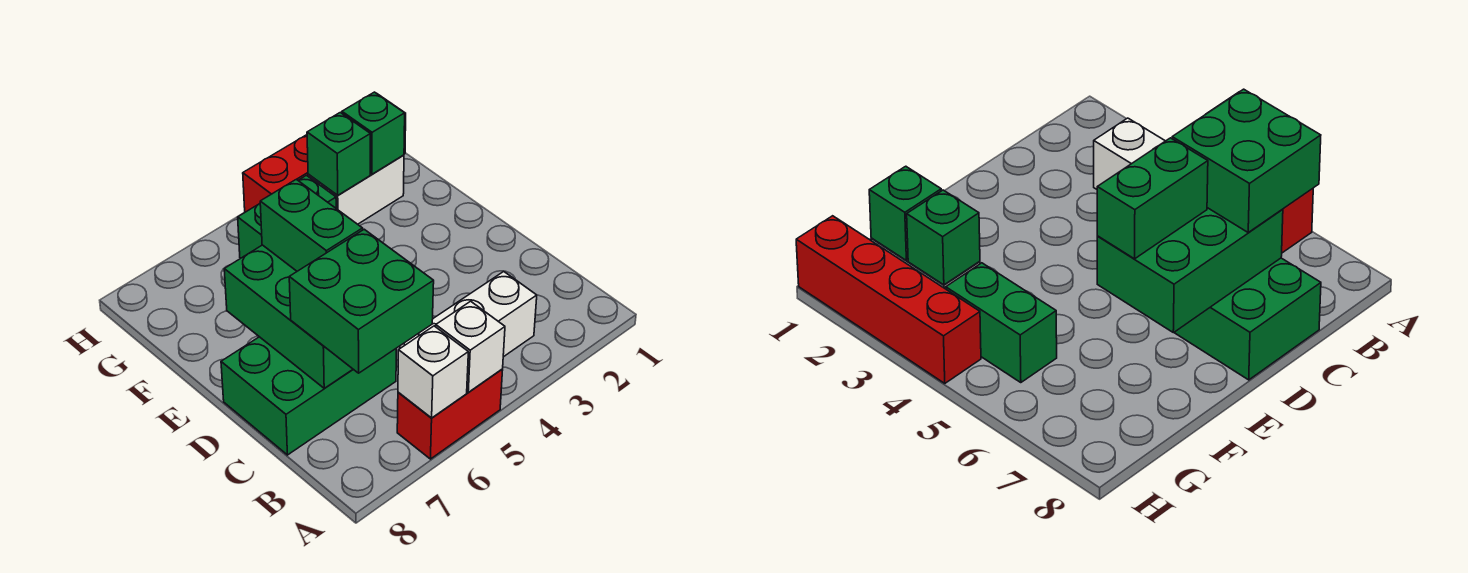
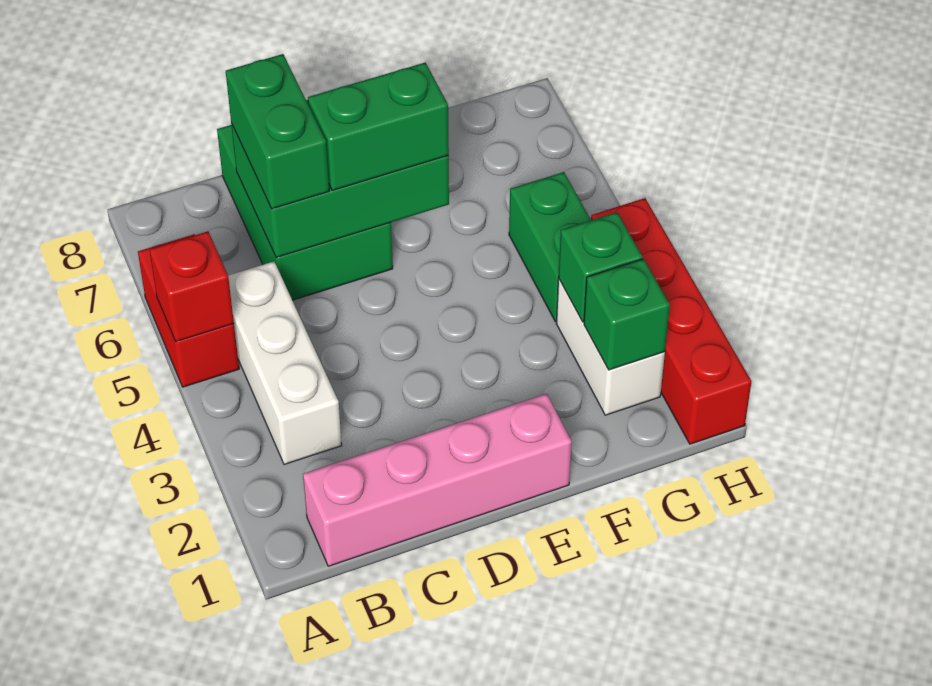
white 1x1 brick [436,301,505,392] -> red 1x1 brick [149,231,234,342]
white 1x1 brick [398,326,468,418] -> none
none -> pink 1x4 brick [303,394,572,566]
green 2x2 brick [289,229,434,373] -> green 1x2 brick [226,54,329,209]

